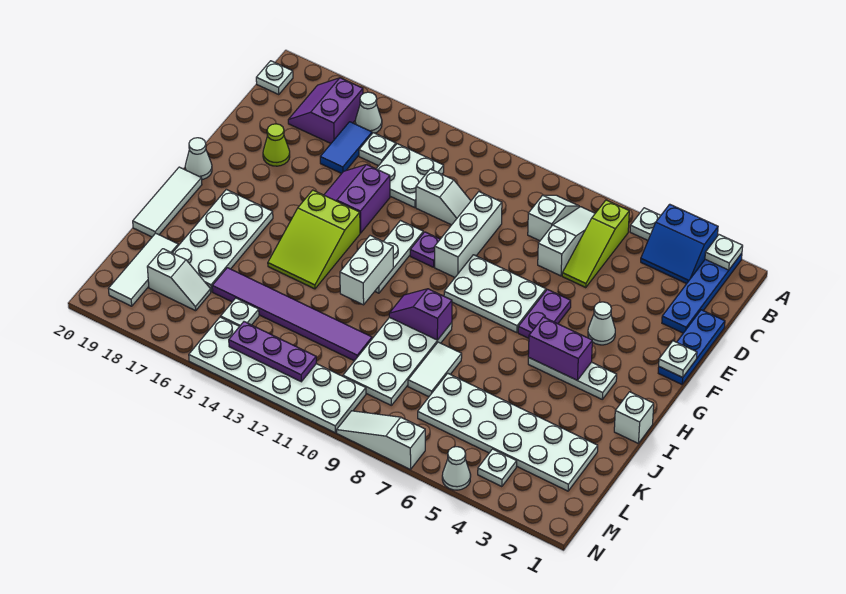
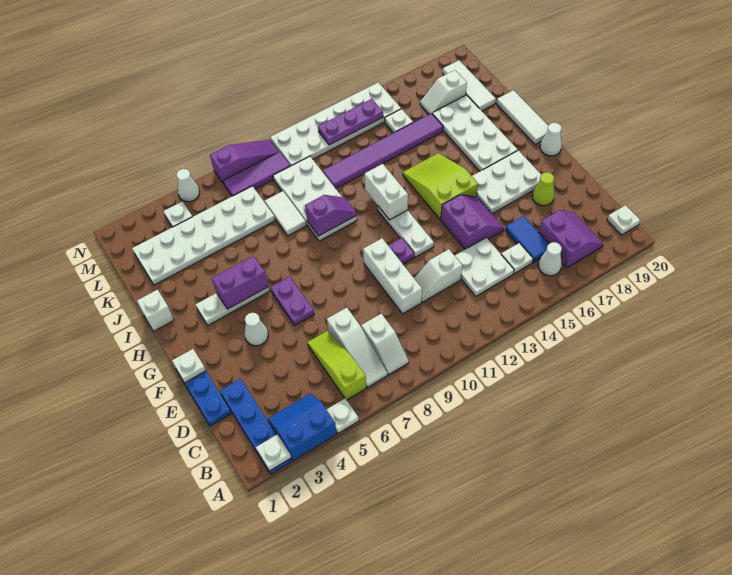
white 2x3 plate [444,255,546,333] -> white 2x3 plate moved to [472,150,541,214]
none -> purple 1x3 tile [223,152,291,196]
white 1x3 slope [337,411,425,470] -> purple 1x3 slope [210,140,279,184]

